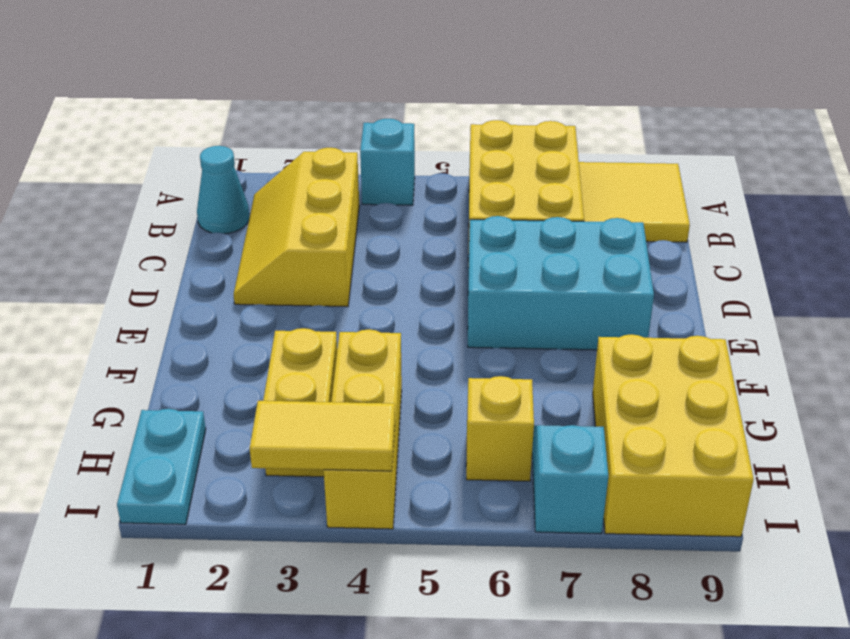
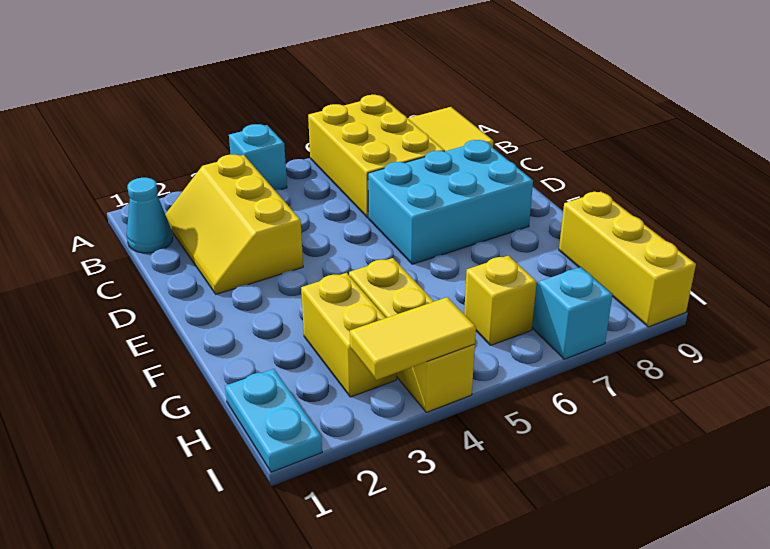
yellow 2x3 brick [593,334,754,537] -> yellow 1x3 brick [559,192,696,327]

